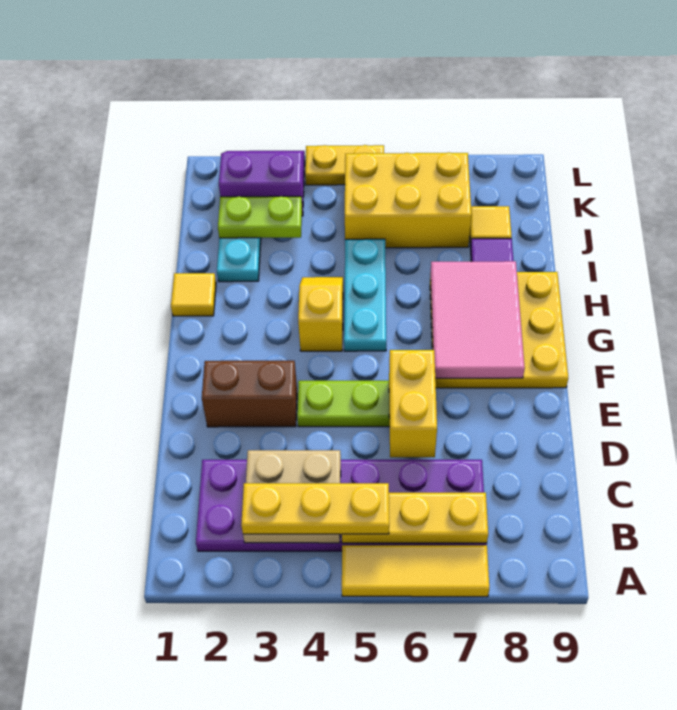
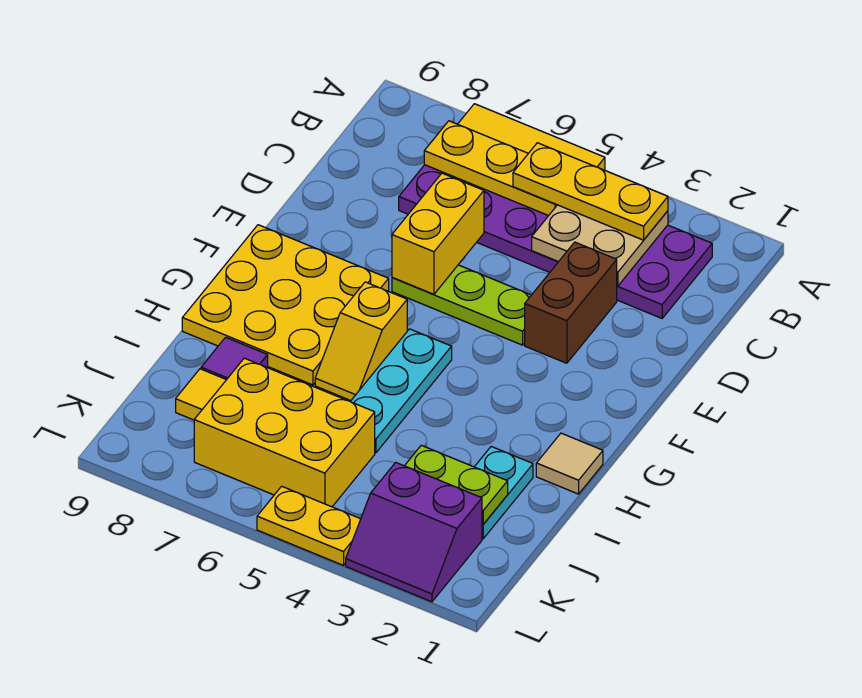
brown 1x2 brick [202,361,297,427] -> brown 1x2 brick turned to [525,242,617,363]
pink 2x3 tile [431,261,525,378] -> none
yellow 1x2 slope [298,277,343,351] -> yellow 1x2 slope moved to [315,282,407,401]
yellow 1x1 tile [171,273,216,316] -> tan 1x1 tile [536,433,603,494]

